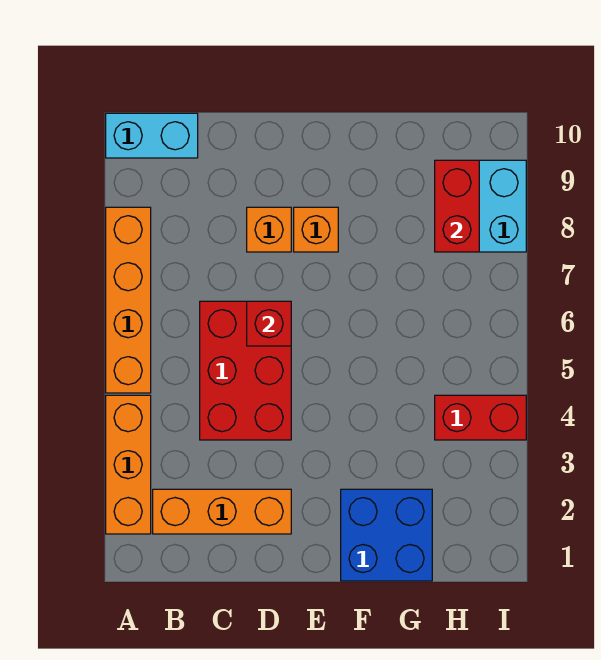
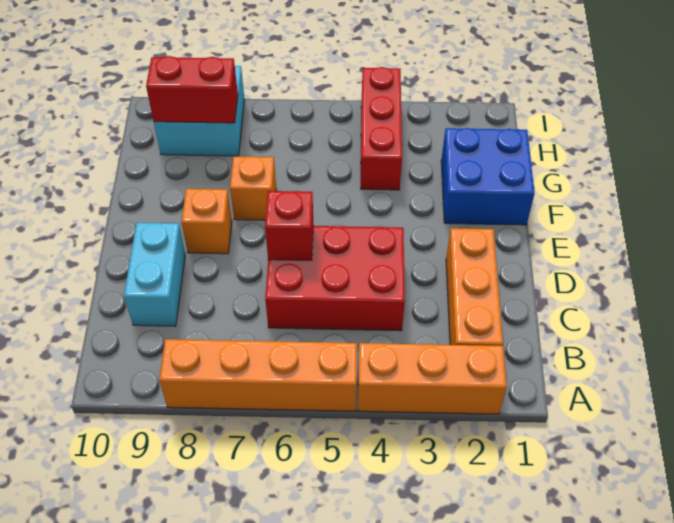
cyan 1x2 brick [106,113,198,158] -> cyan 1x2 brick moved to [124,223,185,326]
orange 1x1 brick [247,207,291,252] -> orange 1x1 brick moved to [230,156,276,220]
red 1x2 brick [435,395,526,440] -> red 1x3 brick [361,67,402,190]

